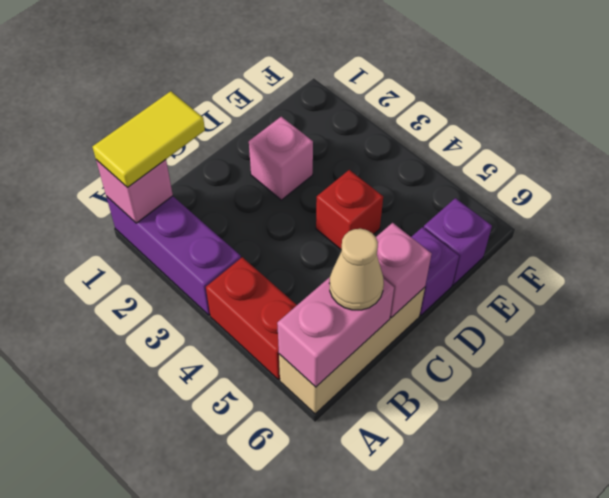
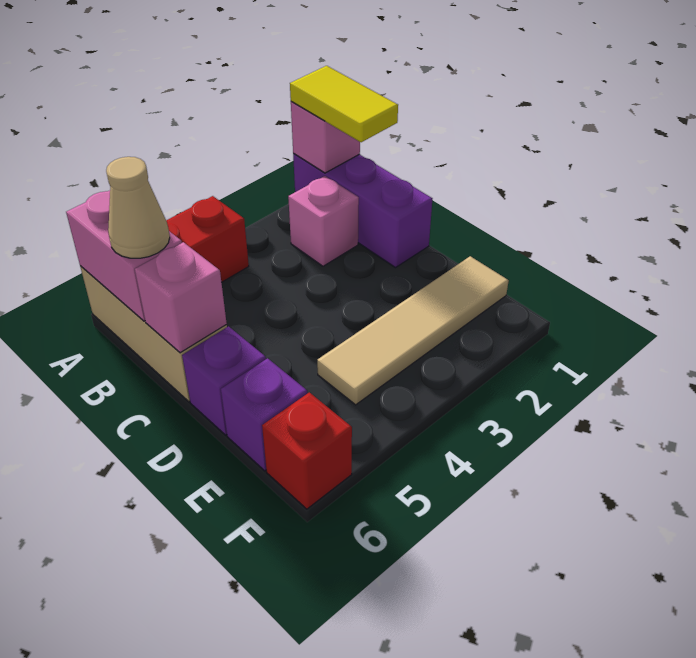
purple 1x3 brick [106,196,241,315] -> purple 1x3 brick turned to [293,154,432,268]
pink 1x1 brick [249,117,313,200] -> pink 1x1 brick moved to [288,176,359,266]
red 1x1 brick [316,170,383,249] -> red 1x1 brick moved to [262,392,352,509]
none -> tan 1x4 tile [317,256,509,405]

